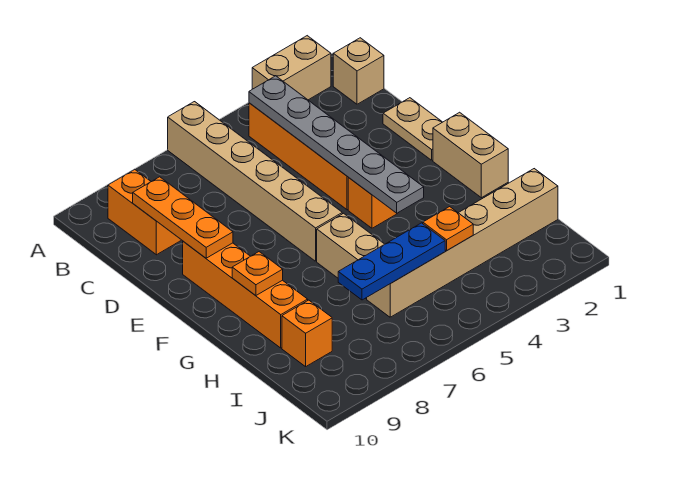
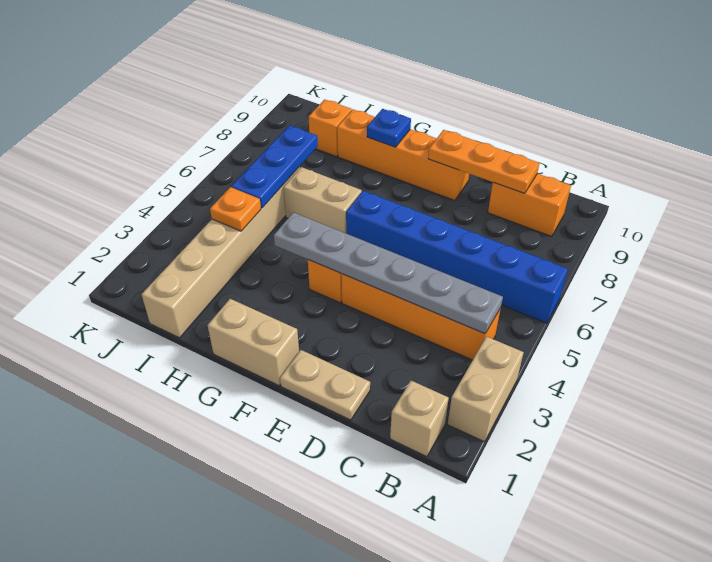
tan 1x6 brick [168,102,342,261] -> blue 1x6 brick [346,191,568,323]
orange 1x1 plate [232,252,283,296] -> blue 1x1 plate [367,109,411,147]

